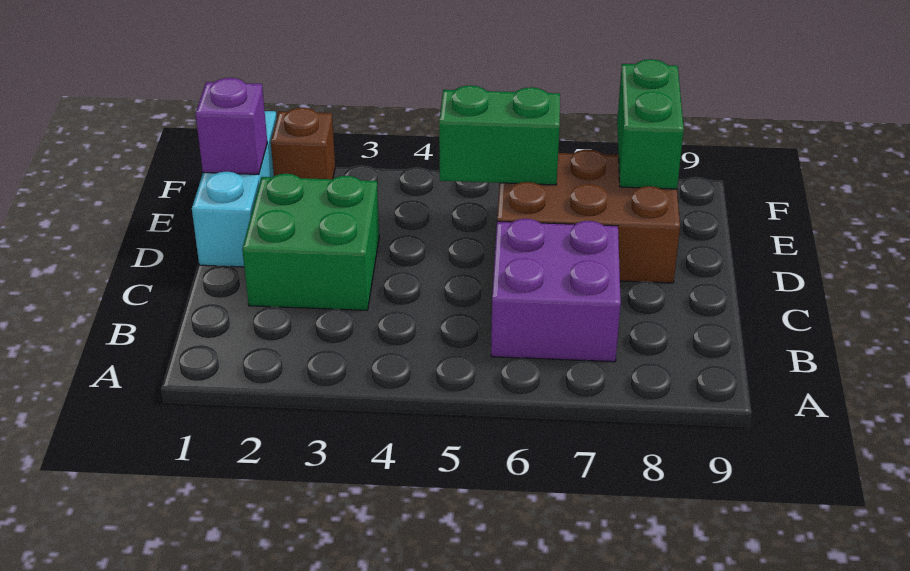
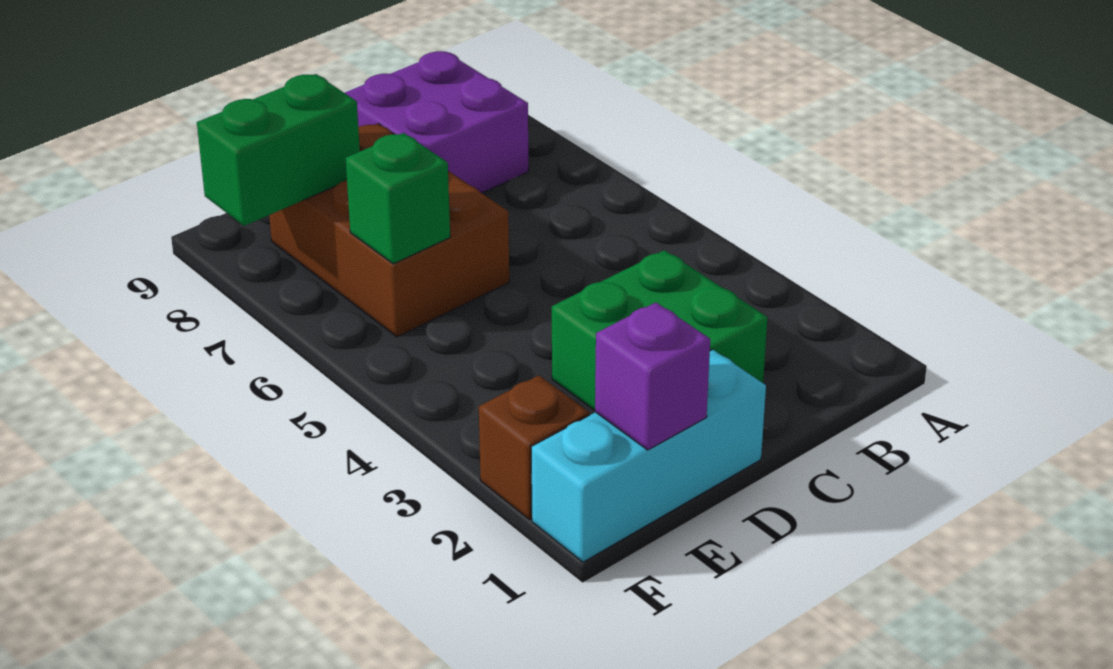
purple 2x2 brick [491,219,621,362] -> purple 2x2 brick moved to [345,51,529,193]
green 1x2 brick [439,85,560,185] -> green 1x1 brick [346,133,450,264]

